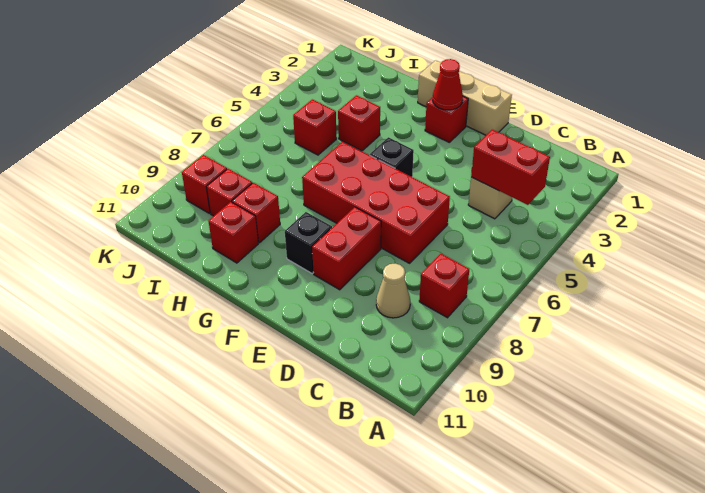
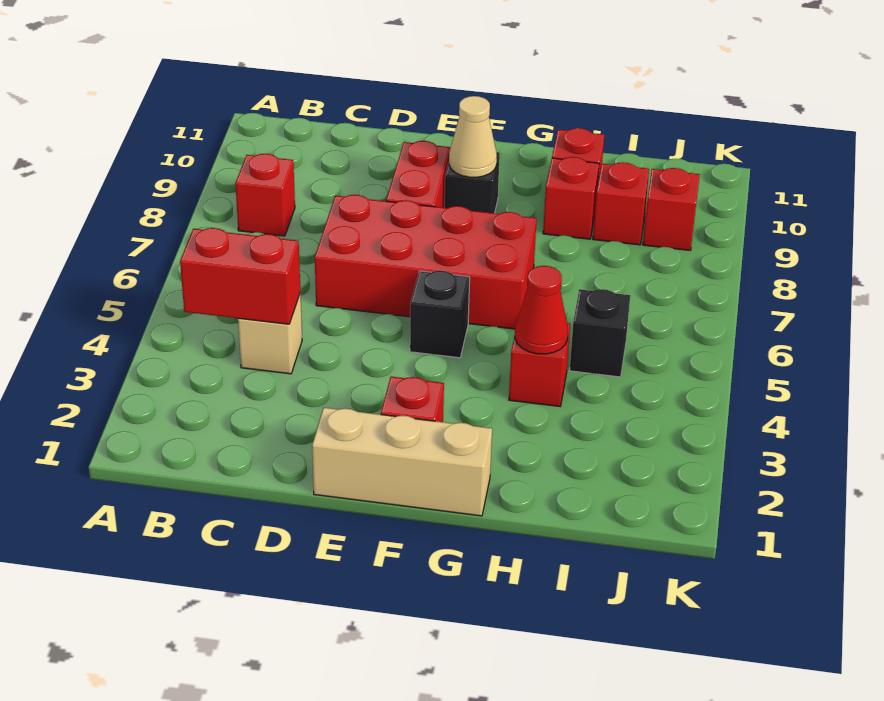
tan 1x1 cone [376,264,410,318] -> tan 1x1 cone moved to [449,96,497,177]
red 1x1 cone [433,59,463,110] -> red 1x1 cone moved to [515,266,568,354]
red 1x1 brick [293,99,337,155] -> black 1x1 brick [570,289,630,377]

